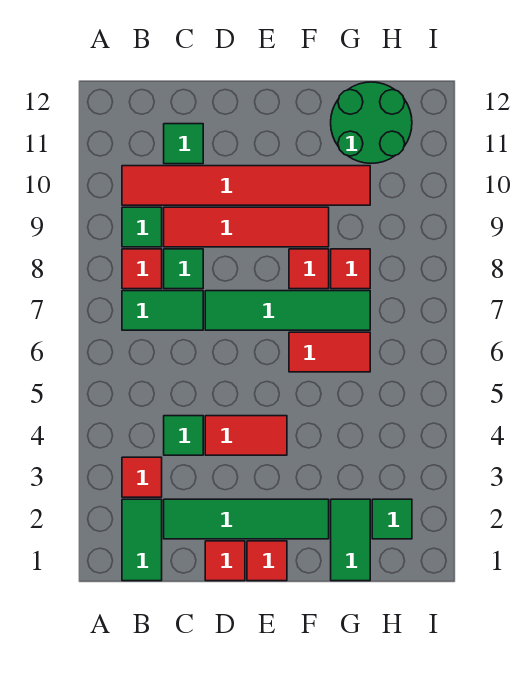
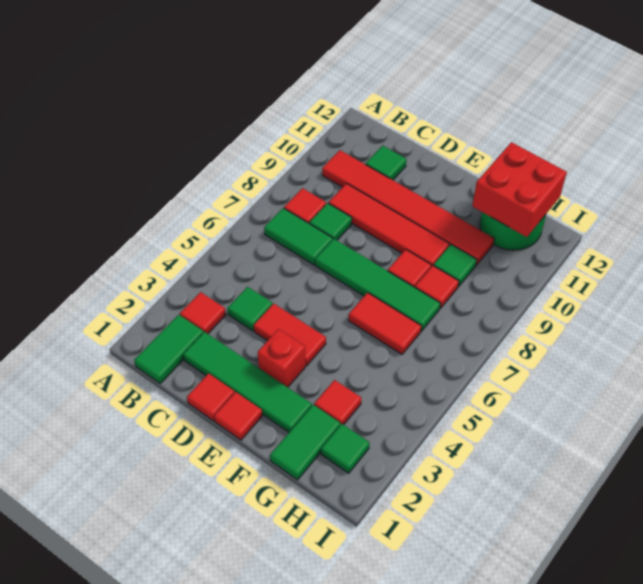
green 1x1 tile [122,207,162,247] -> green 1x1 tile moved to [433,245,477,287]
none -> red 1x1 brick [258,329,305,387]
none -> red 1x1 tile [314,380,361,425]
none -> red 2x2 brick [472,142,567,237]

